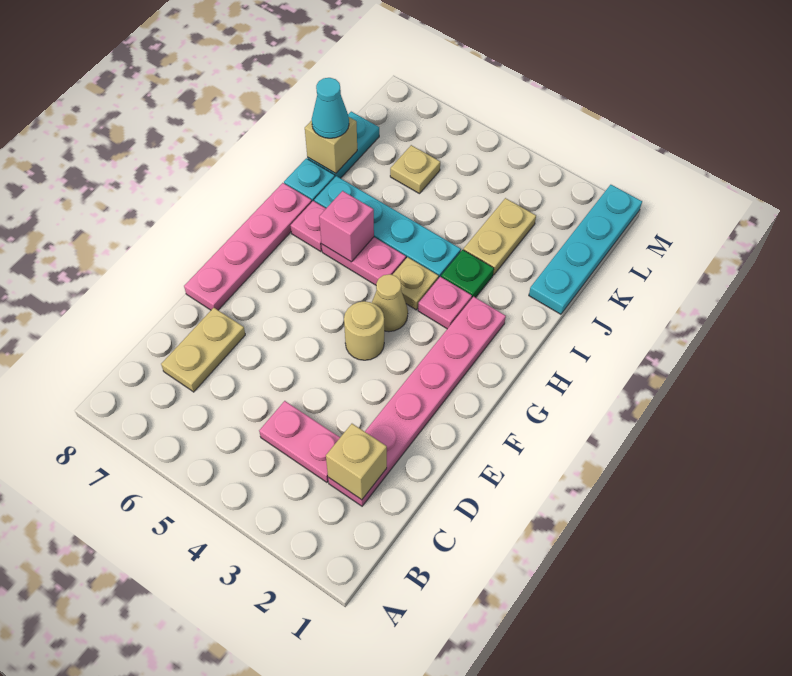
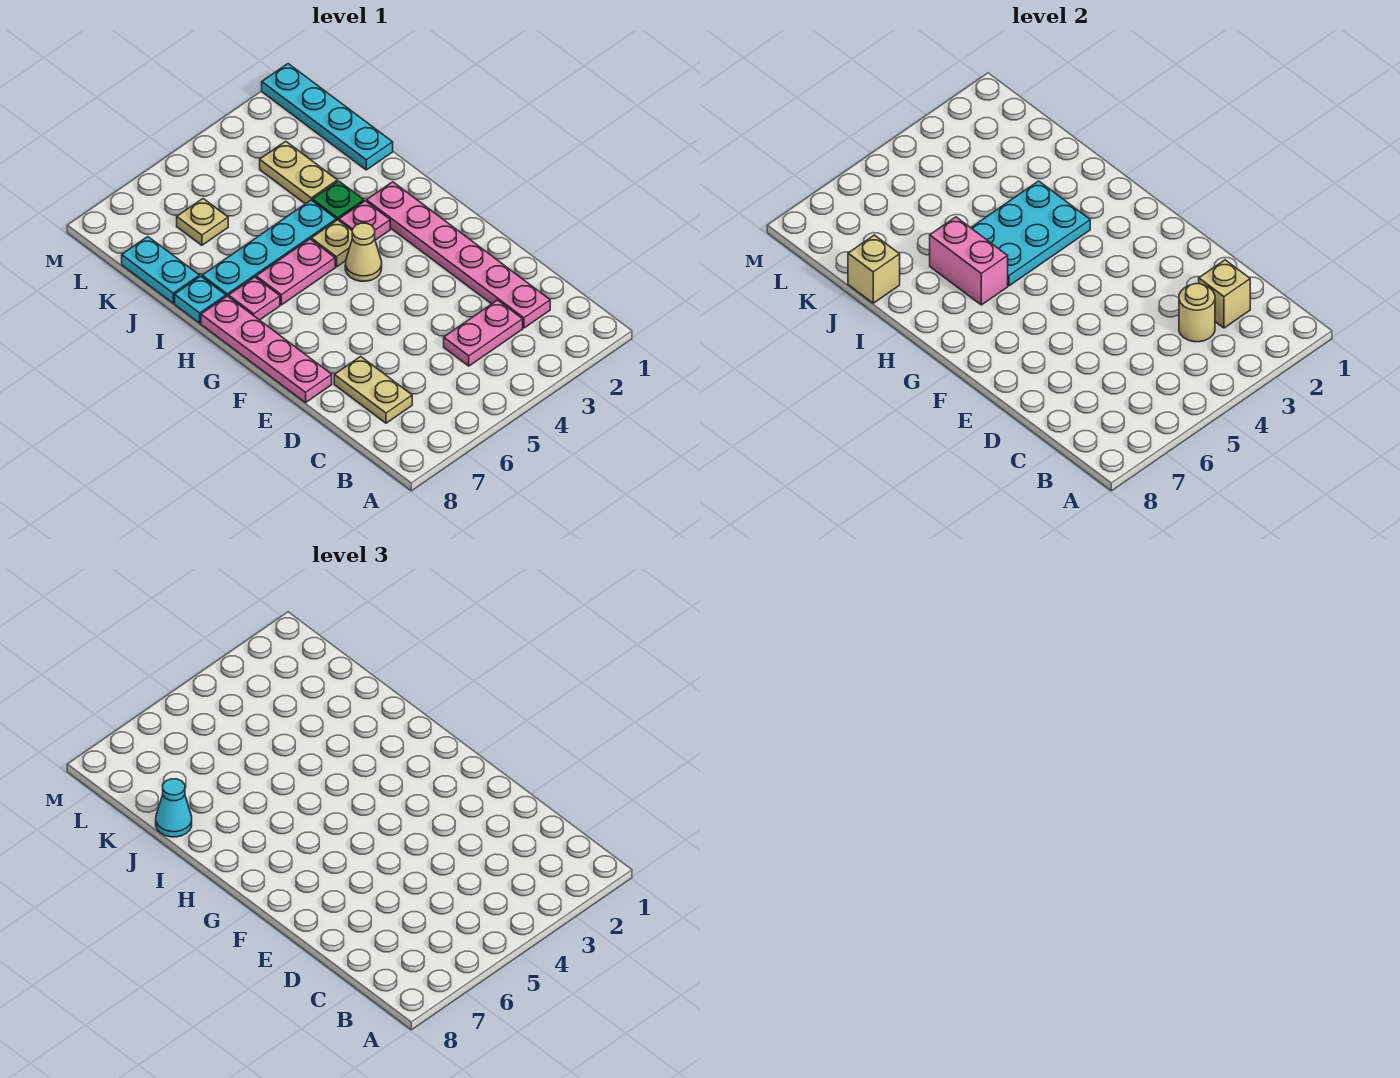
tan 1x1 round brick [344,301,384,360] -> tan 1x1 round brick moved to [1179,284,1215,342]
none -> cyan 2x3 plate [971,181,1090,286]
pink 1x1 brick [319,191,374,262] -> pink 1x2 brick [930,217,1008,305]

